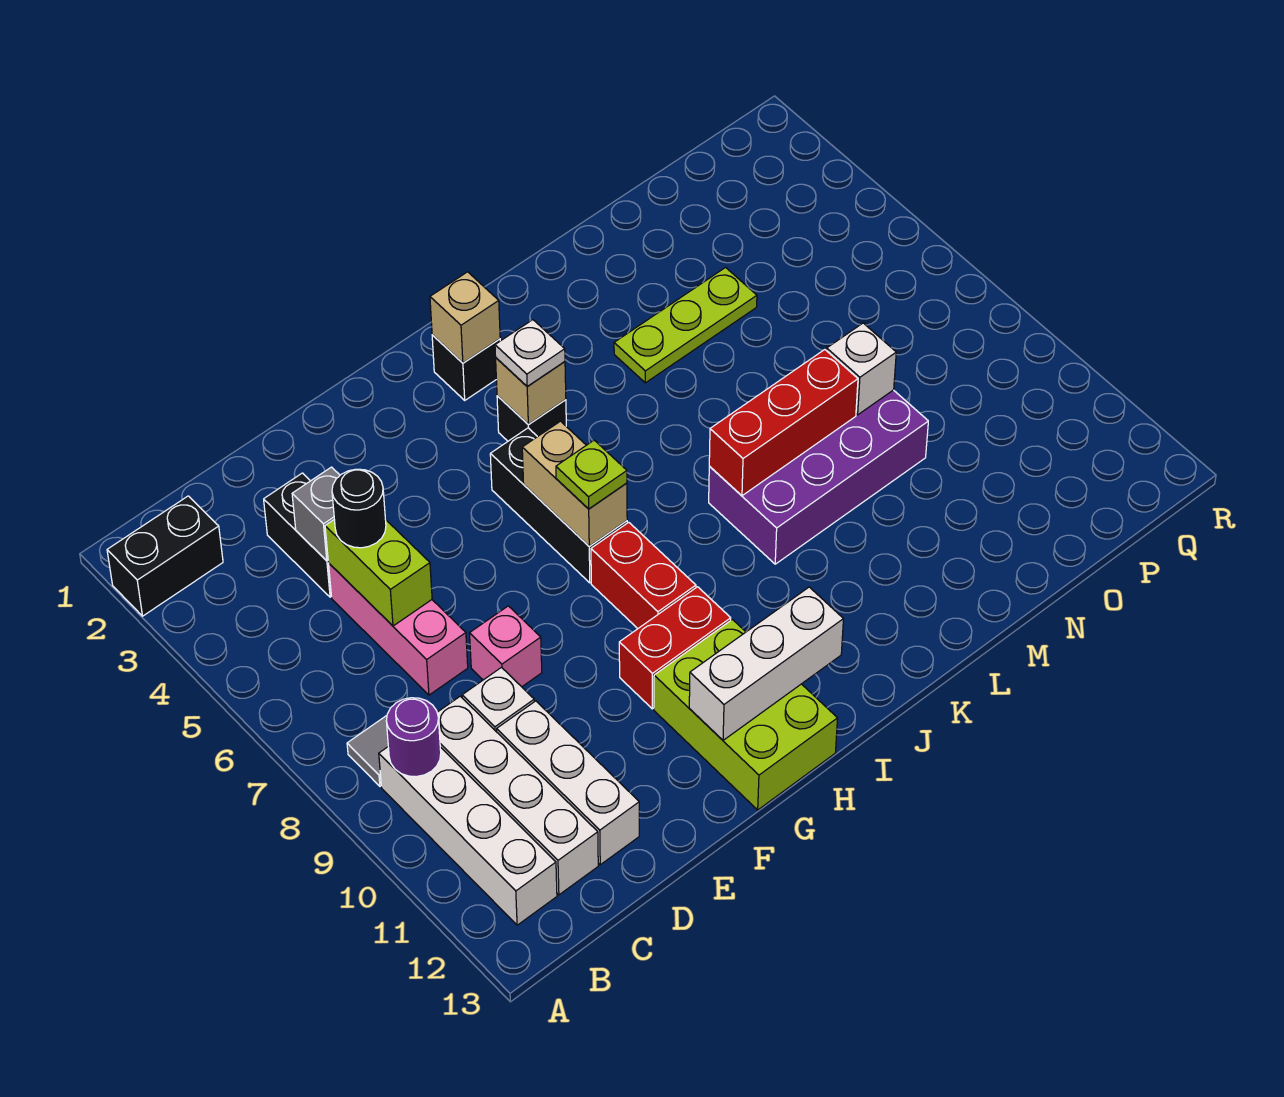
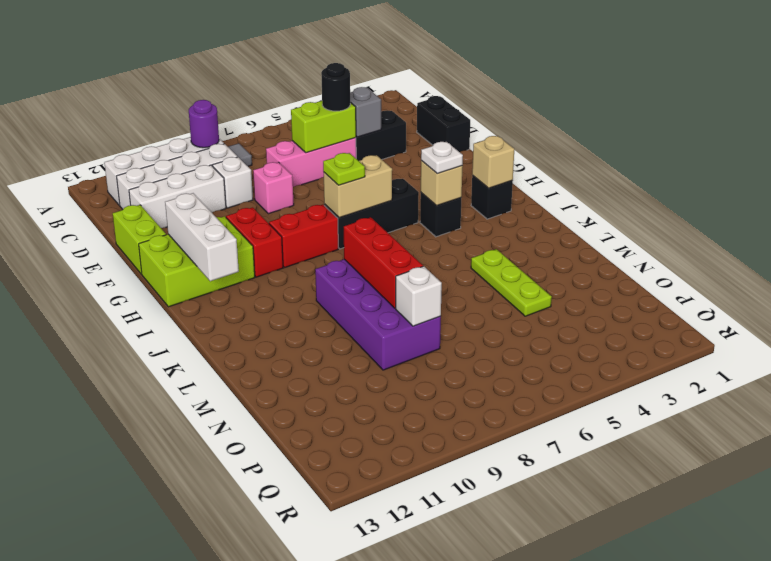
black 1x2 brick [107,496,223,616] -> black 1x2 brick moved to [417,96,470,152]
none -> lime 1x2 brick [113,205,166,274]

